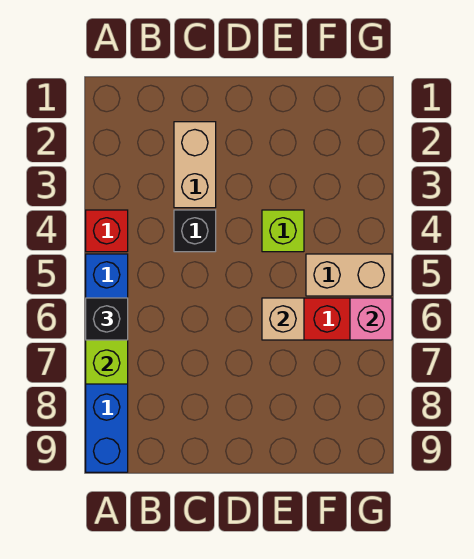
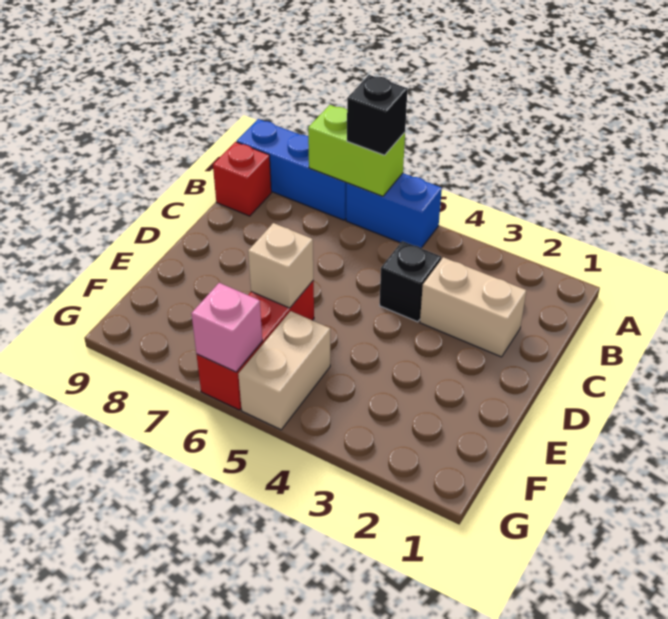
red 1x1 brick [86,210,128,252] -> red 1x1 brick moved to [213,142,271,216]
lime 1x1 brick [262,210,304,252] -> none

